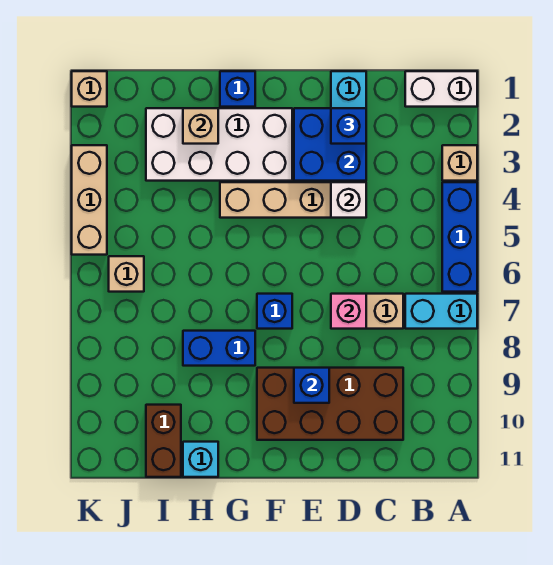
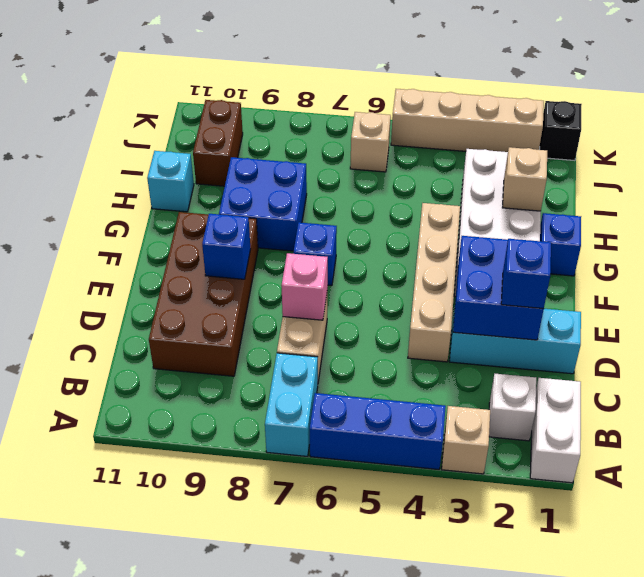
white 1x1 brick [331,182,366,218] -> white 1x1 brick moved to [489,374,536,441]
blue 1x2 brick [183,331,255,366] -> blue 2x2 brick [219,157,307,251]
brown 1x2 brick [146,405,181,477] -> brown 1x2 brick turned to [193,100,243,186]
tan 1x1 brick [72,71,107,107] -> black 1x1 brick [540,101,582,161]
tan 1x3 brick [72,145,107,255] -> tan 1x4 brick [391,89,544,152]

